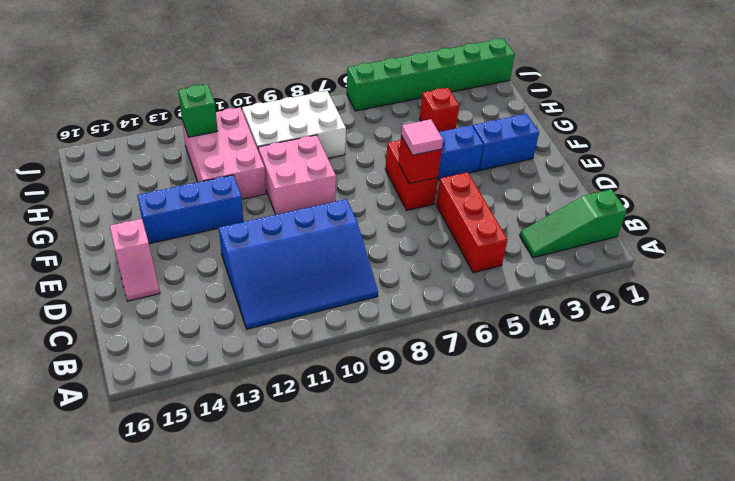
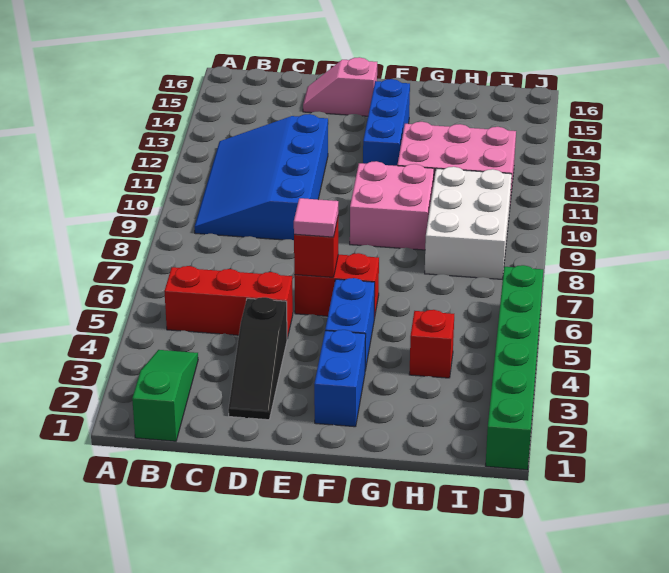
none -> black 1x3 slope [228,297,287,420]
green 1x1 brick [178,84,218,137] -> none

